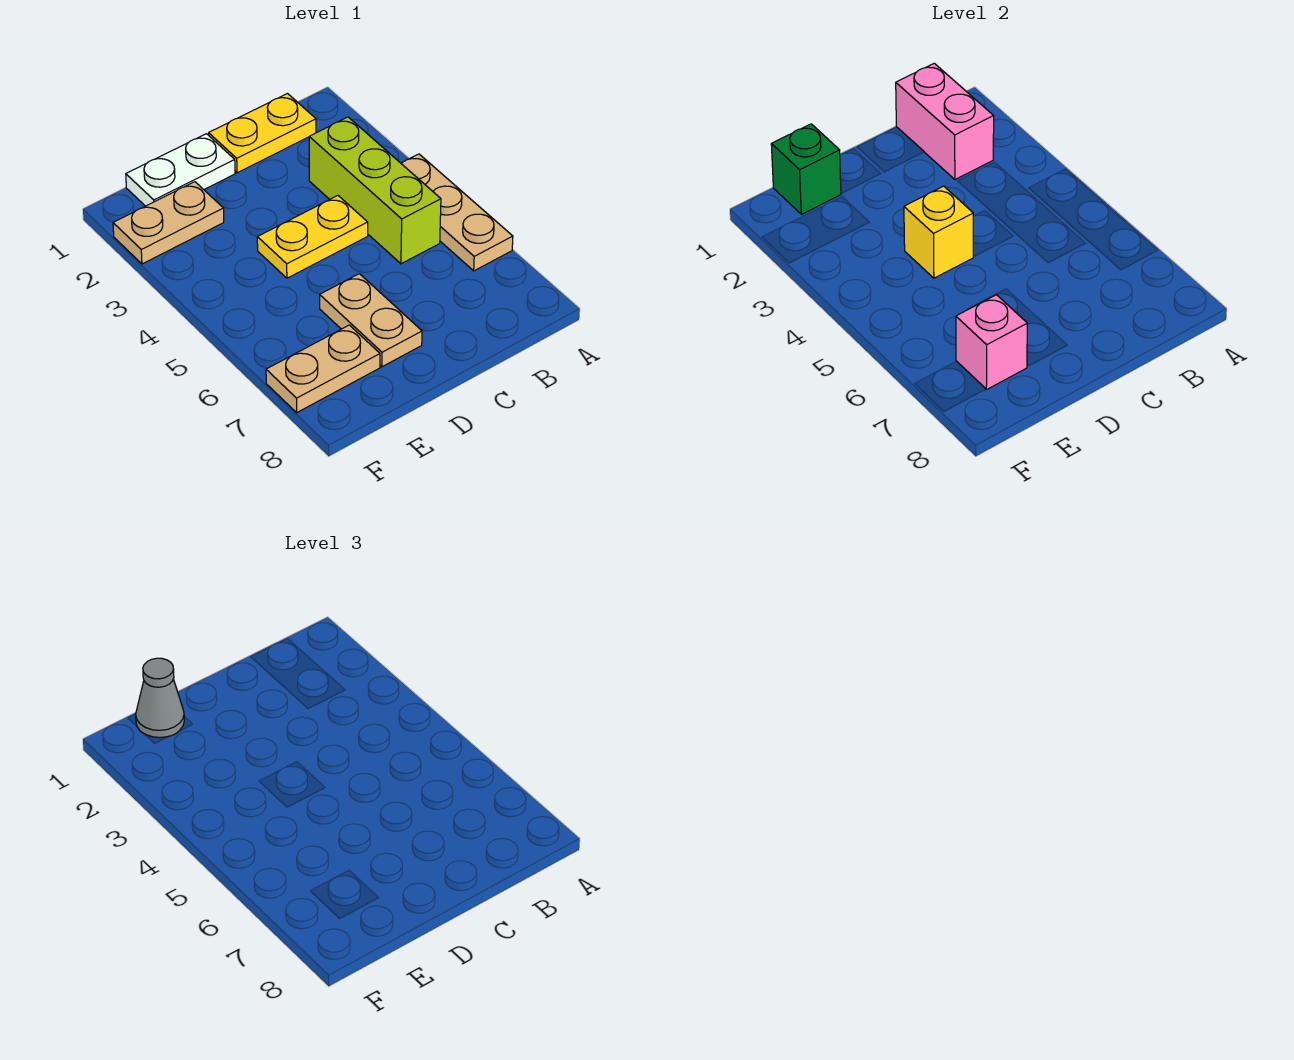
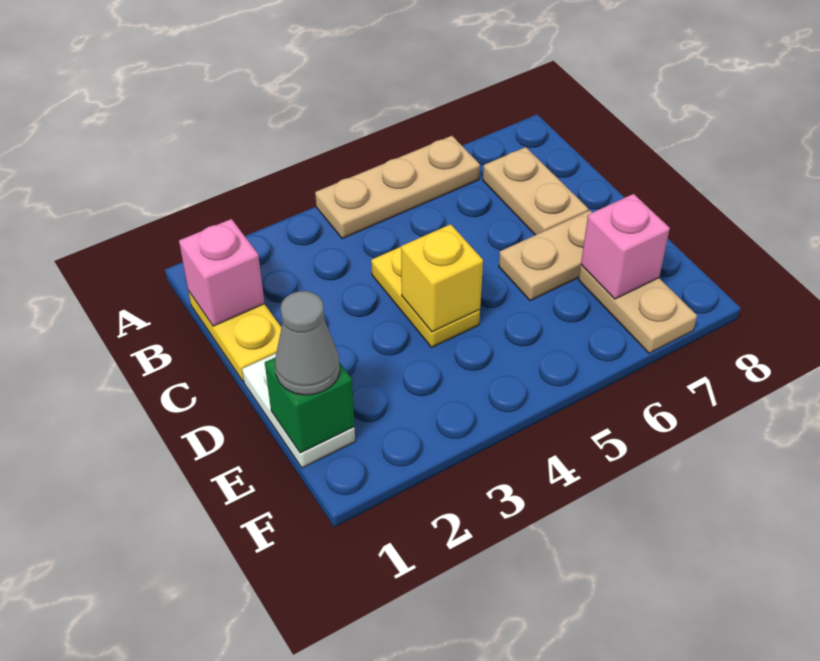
pink 1x2 brick [896,63,994,180] -> pink 1x1 brick [179,219,264,326]
lime 1x3 brick [309,117,441,264] -> none
tan 1x2 plate [113,182,224,264] -> tan 1x2 plate moved to [483,147,588,235]

